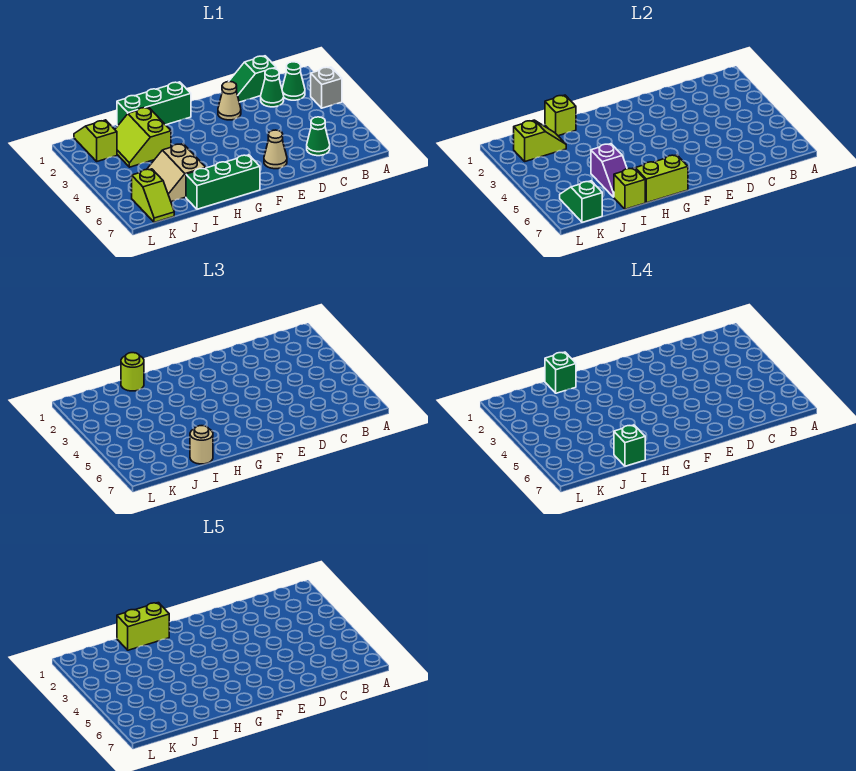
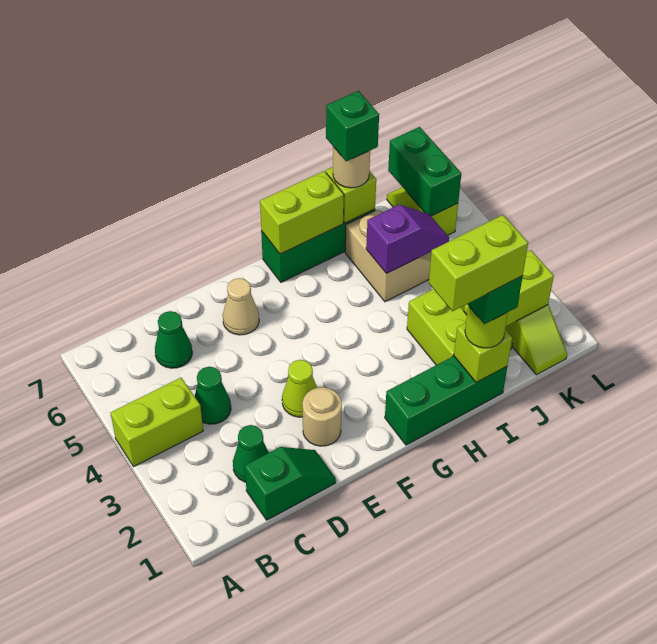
grey 1x1 brick [311,67,342,108] -> none
none -> lime 1x2 brick [110,378,203,467]
green 1x1 cone [282,62,305,100] -> green 1x1 cone moved to [195,367,231,424]
tan 1x1 cone [218,82,241,120] -> tan 1x1 round brick [302,387,342,446]
none -> lime 1x1 cone [282,360,317,417]
purple 1x2 slope [591,144,627,197] -> purple 1x2 slope turned to [366,205,449,274]
green 1x2 slope [560,181,602,223] -> green 1x2 brick [388,127,461,216]

